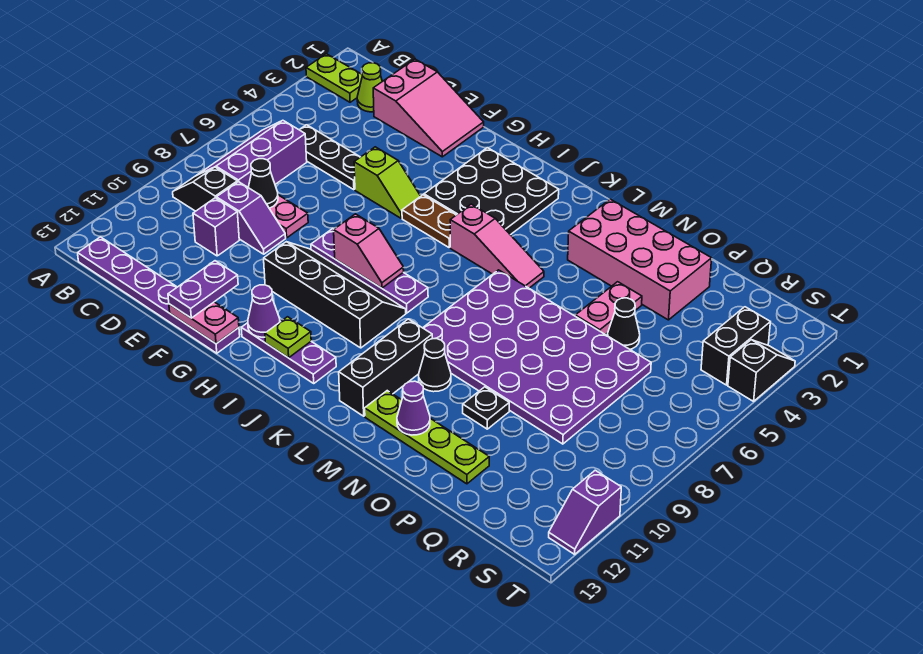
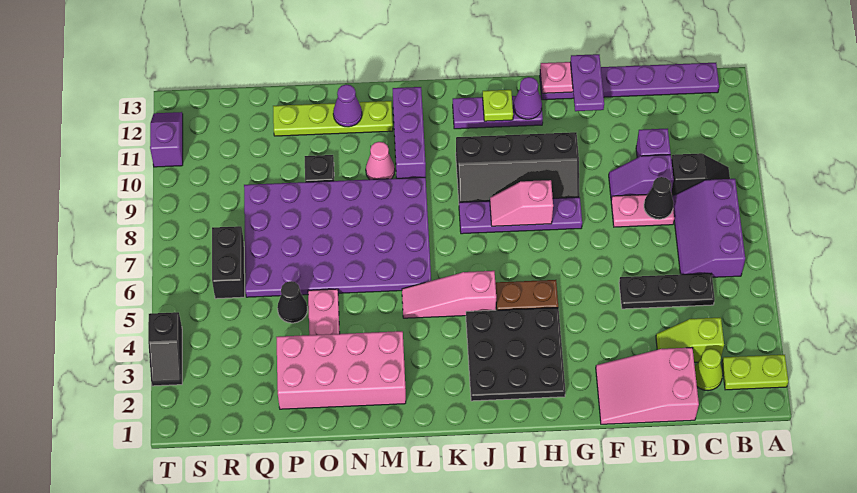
purple 2x3 slope [196,120,307,187] -> purple 2x3 slope turned to [672,179,745,277]
lime 1x2 slope [354,147,420,218] -> lime 1x2 slope moved to [656,318,724,362]
black 1x3 brick [339,319,432,416] -> purple 1x3 brick [393,87,426,178]
black 1x1 cone [419,339,451,392] -> pink 1x1 cone [366,142,395,180]
black 1x2 brick [701,307,770,385] -> black 1x2 brick moved to [212,226,245,299]

